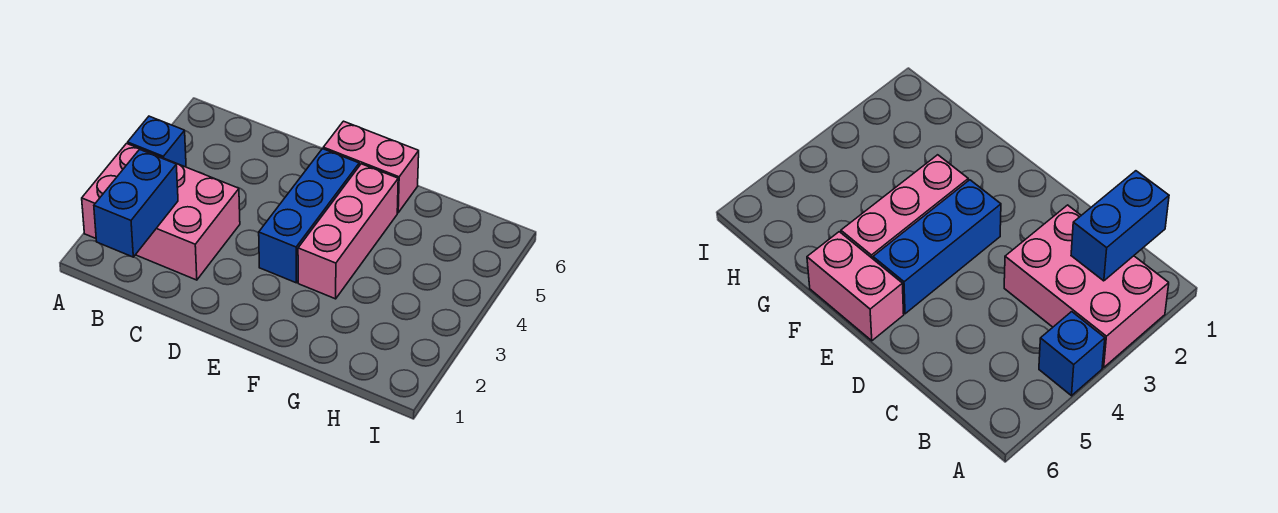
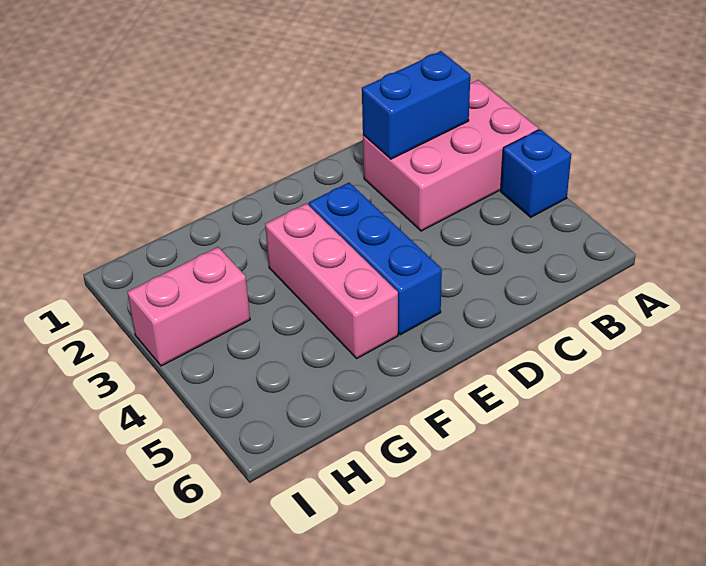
blue 1x2 brick [94,149,178,257] -> blue 1x2 brick turned to [362,51,470,159]
pink 1x2 brick [323,121,419,213] -> pink 1x2 brick moved to [127,247,250,366]

